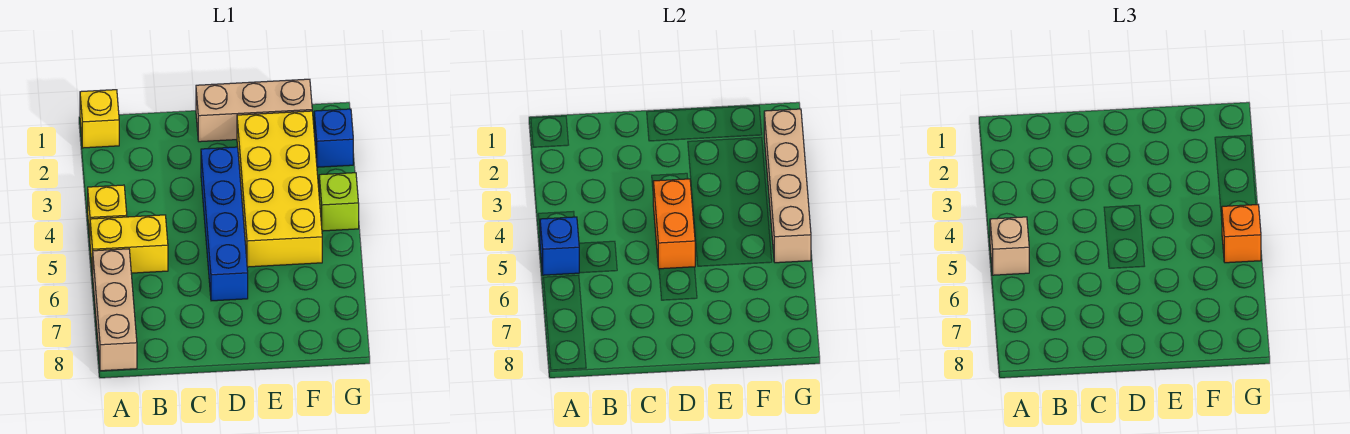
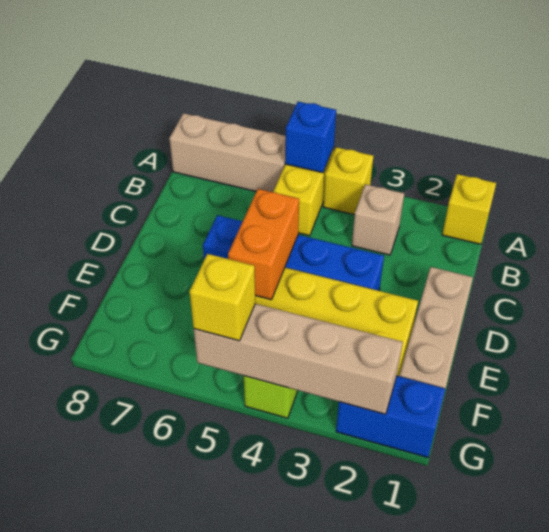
tan 1x1 brick [990,217,1029,275] -> tan 1x1 brick moved to [352,184,404,255]
orange 1x2 brick [653,179,695,269] -> orange 1x2 brick turned to [228,189,299,300]
blue 1x1 brick [314,109,353,167] -> blue 1x2 brick [336,376,445,458]
orange 1x1 brick [1222,205,1261,263] -> yellow 1x1 brick [189,254,255,341]

